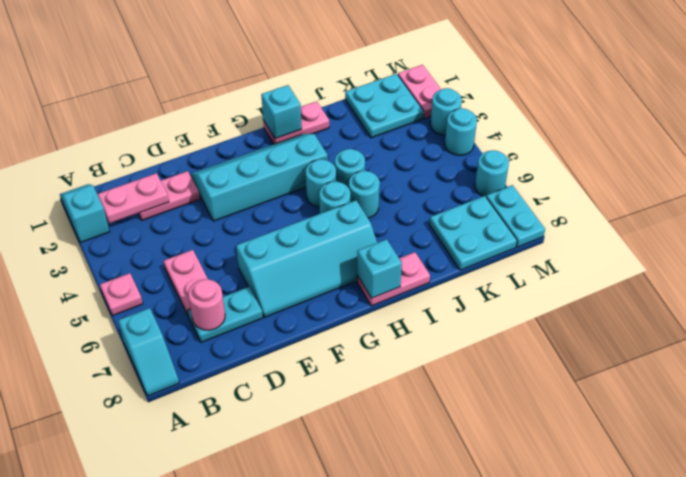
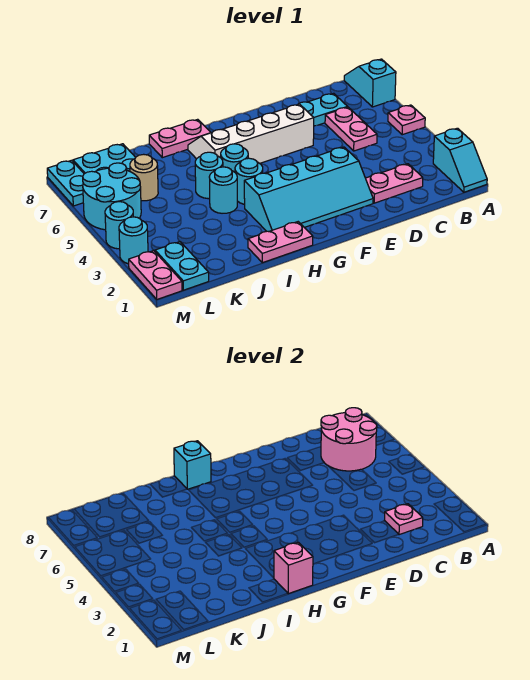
pink 1x2 plate [97,173,169,223] -> pink 1x1 plate [384,504,423,535]
pink 1x1 round brick [188,279,225,330] -> pink 2x2 round brick [321,408,377,471]
cyan 2x4 slope [236,201,377,317] -> white 2x4 slope [188,104,314,163]
cyan 1x1 brick [261,85,302,139] -> pink 1x1 brick [274,542,313,594]
cyan 2x2 plate [345,74,424,138] -> cyan 1x2 plate [155,242,209,290]
none -> tan 1x1 round brick [130,154,158,201]
cyan 1x1 round brick [475,150,509,196] -> cyan 2x2 round brick [83,163,141,230]

